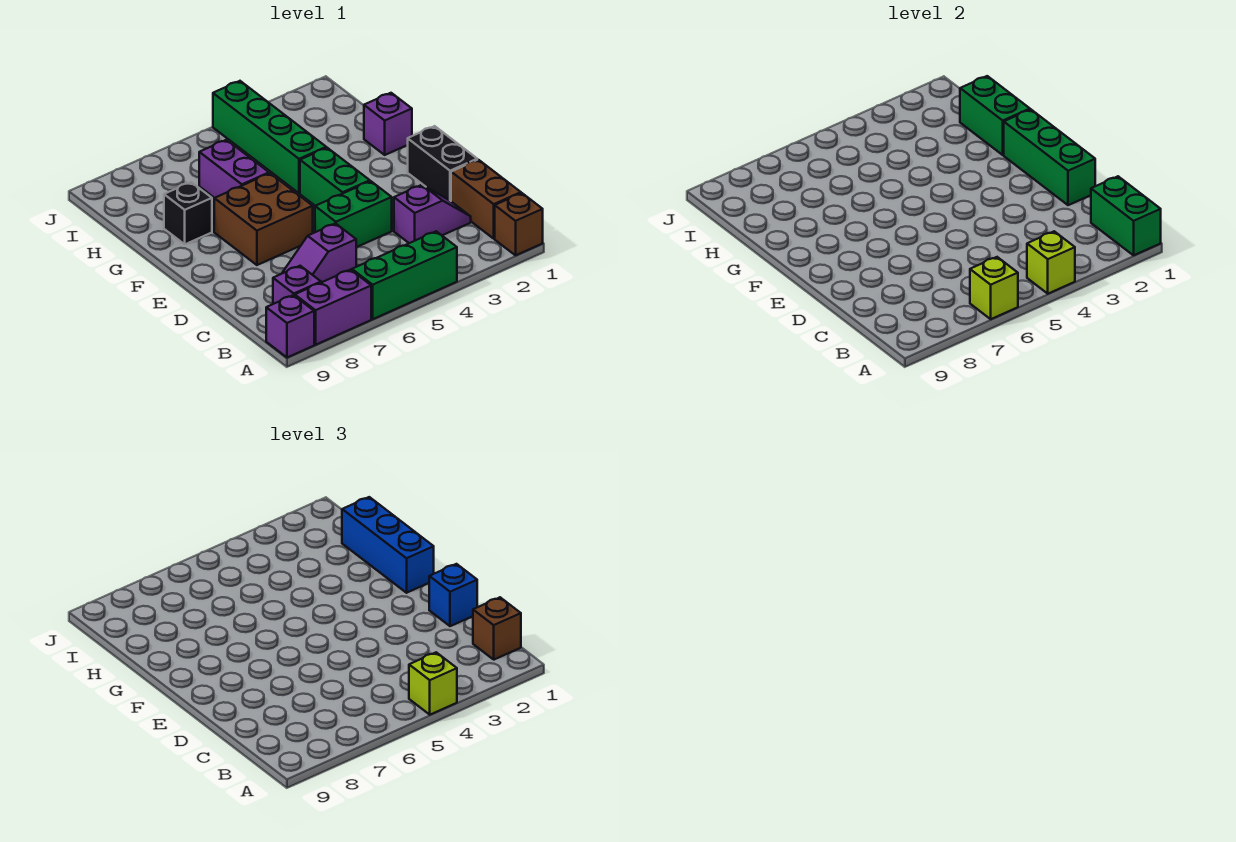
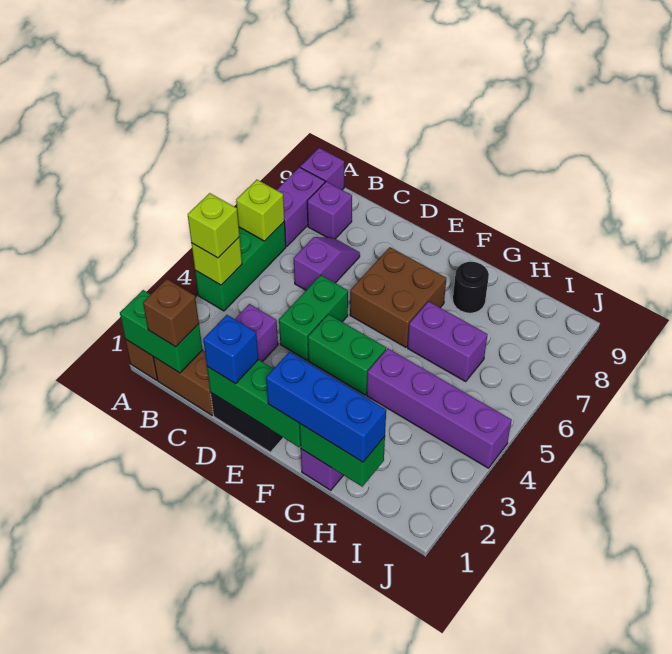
green 1x4 brick [213,81,326,193] -> purple 1x4 brick [367,348,512,468]
black 1x1 brick [164,182,212,244] -> black 1x1 round brick [453,262,489,313]

